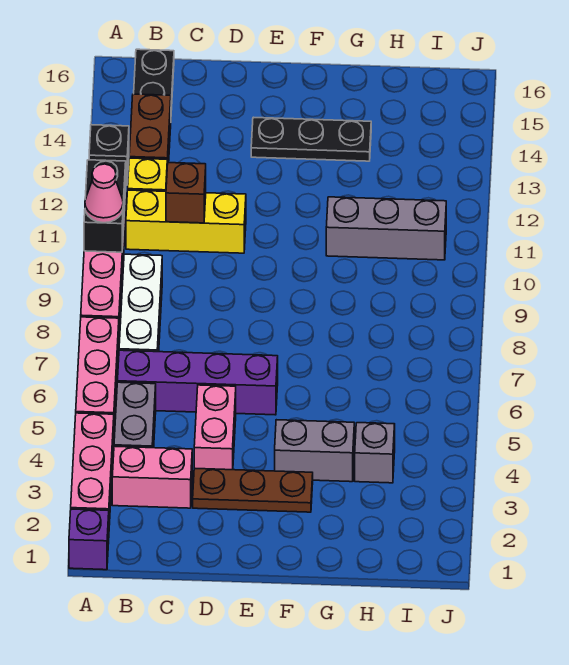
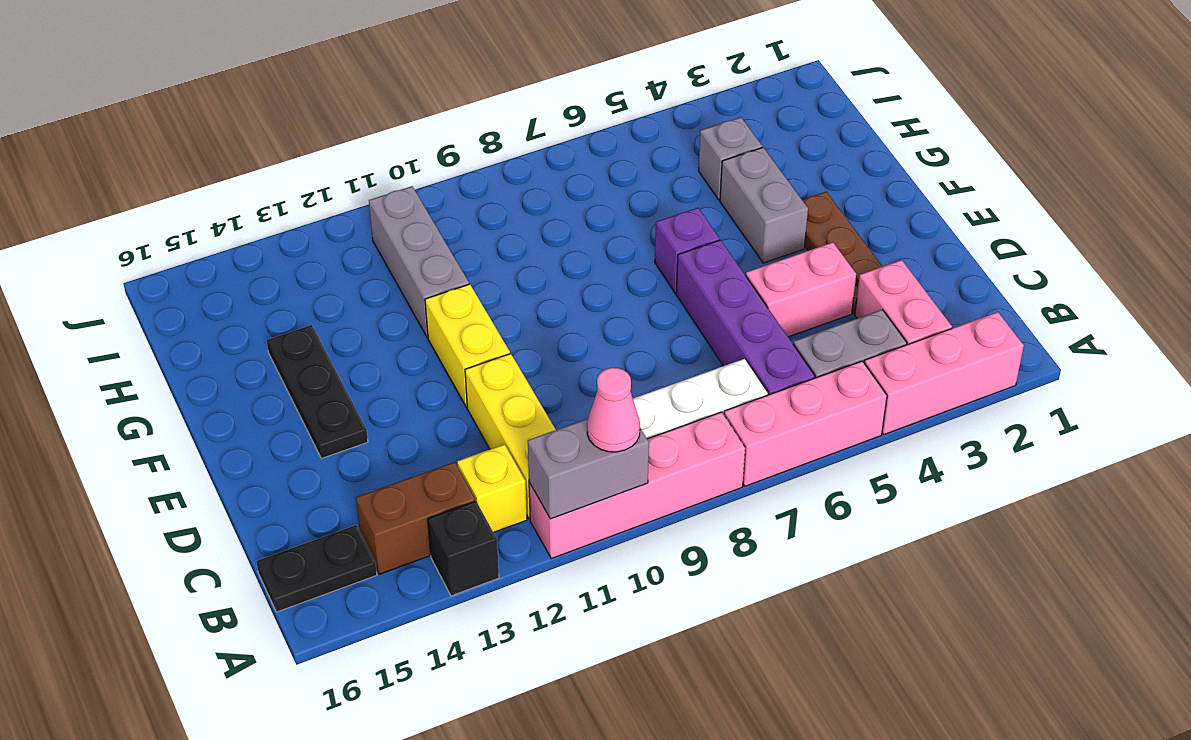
purple 1x1 brick [69,509,109,570] -> purple 1x1 brick moved to [655,208,720,293]
black 1x2 brick [84,160,126,252] -> grey 1x2 brick [528,419,649,519]
brown 1x1 brick [166,163,206,223] -> none
none -> yellow 1x2 brick [425,284,510,407]

